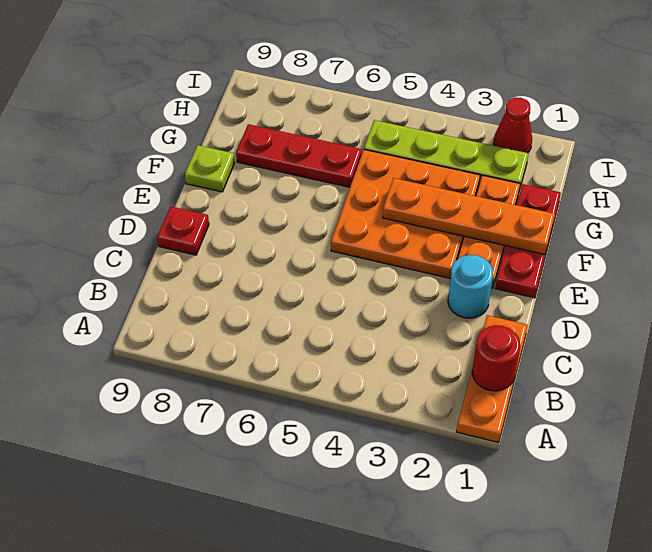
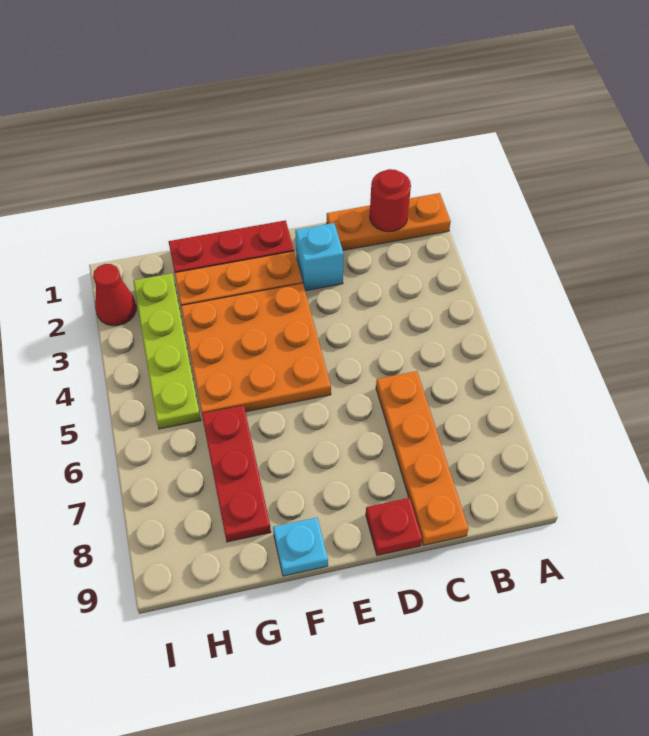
cyan 1x1 round brick [448,255,493,318] -> cyan 1x1 brick [295,223,344,291]
orange 1x4 plate [383,178,555,254] -> orange 1x4 plate moved to [376,371,469,545]
lime 1x1 plate [185,145,234,192] -> cyan 1x1 plate [273,518,328,576]

